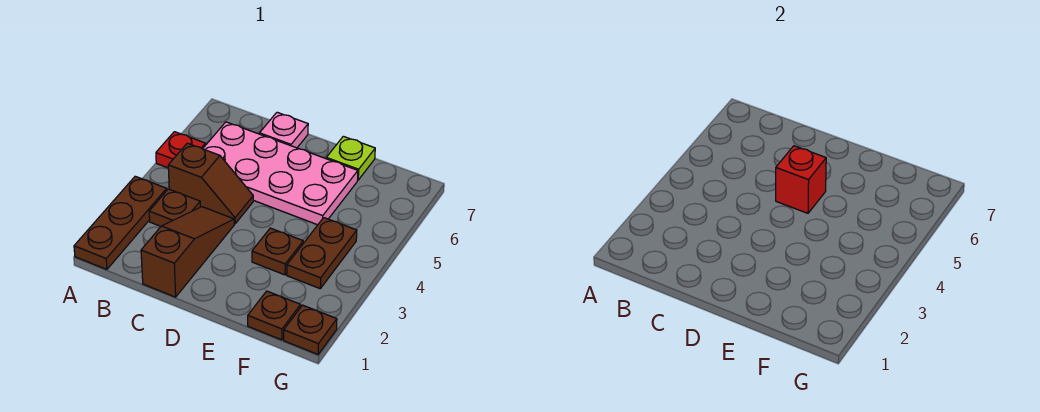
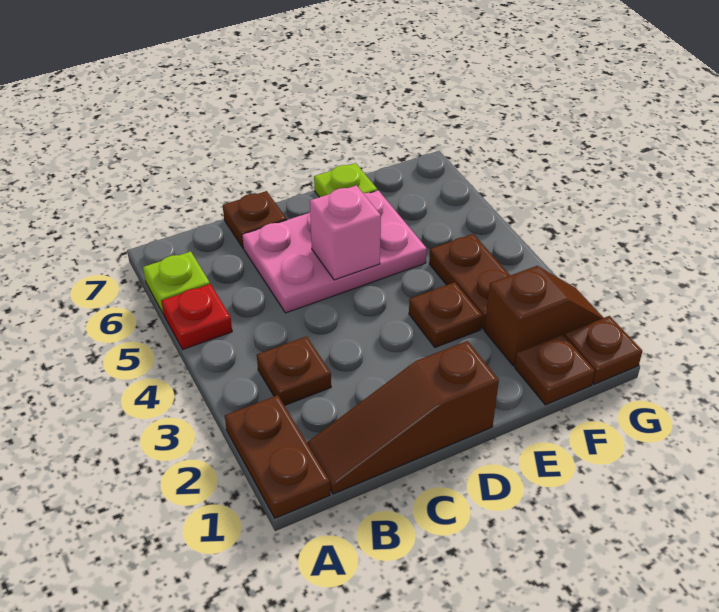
brown 1x3 plate [74,176,167,269] -> brown 1x2 plate [225,395,330,518]
none -> lime 1x1 plate [143,251,210,314]
brown 1x2 slope [168,143,253,224] -> brown 1x2 slope moved to [484,266,603,366]
pink 2x4 plate [203,122,358,225] -> pink 2x3 plate [242,190,427,313]
brown 1x3 slope [141,207,234,297] -> brown 1x3 slope turned to [307,341,499,494]
pink 1x1 plate [260,112,308,148] -> brown 1x1 plate [223,191,287,248]
red 1x1 brick [776,146,826,213] -> pink 1x1 brick [310,185,381,280]

